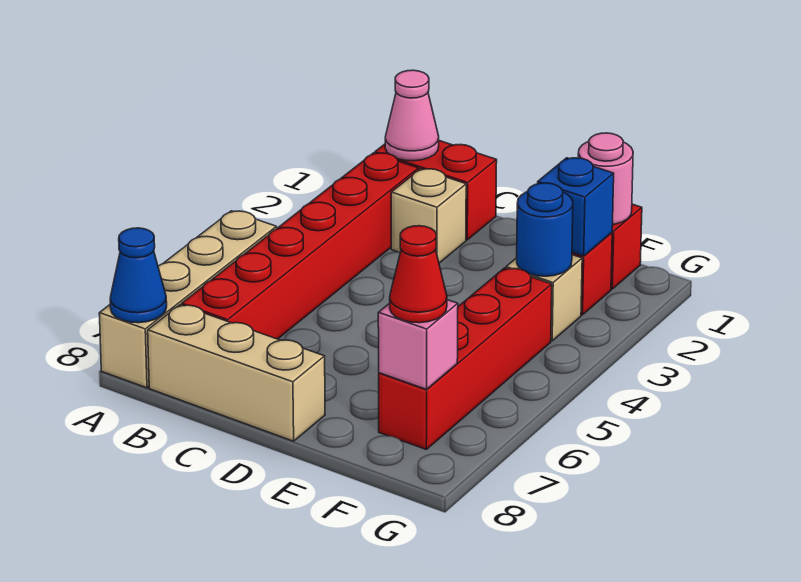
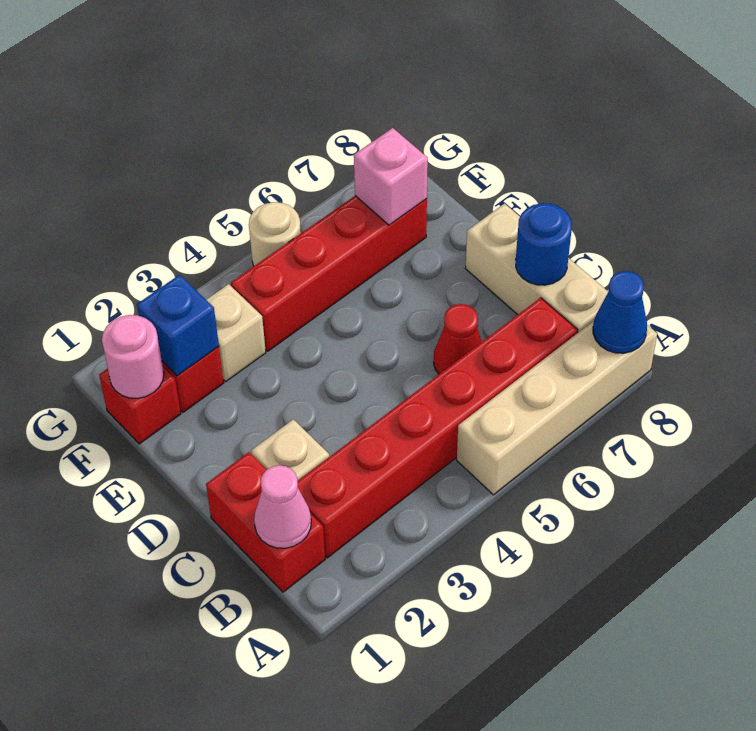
blue 1x1 round brick [517,183,573,276] -> blue 1x1 round brick moved to [516,203,572,285]
red 1x1 cone [390,226,447,323] -> red 1x1 cone moved to [434,304,482,374]
none -> tan 1x1 round brick [249,202,301,266]

